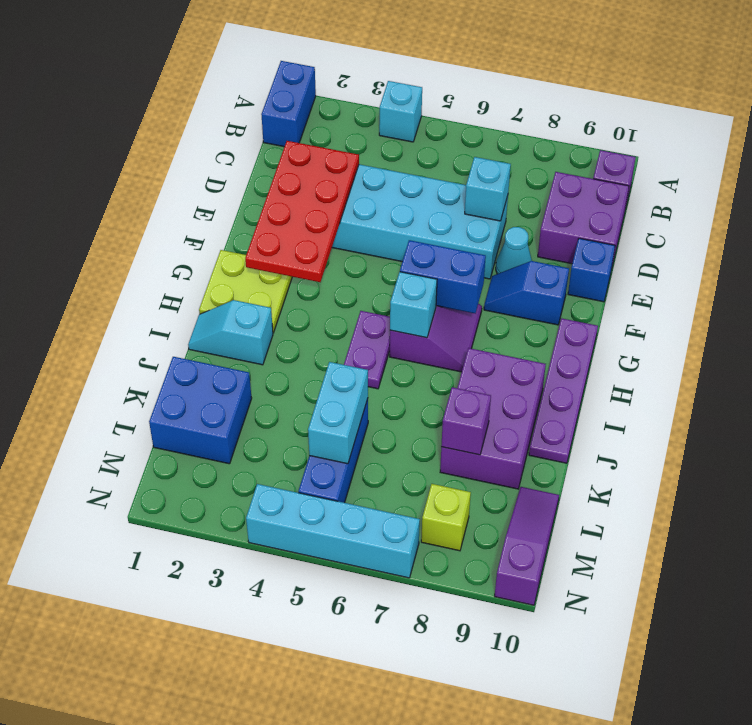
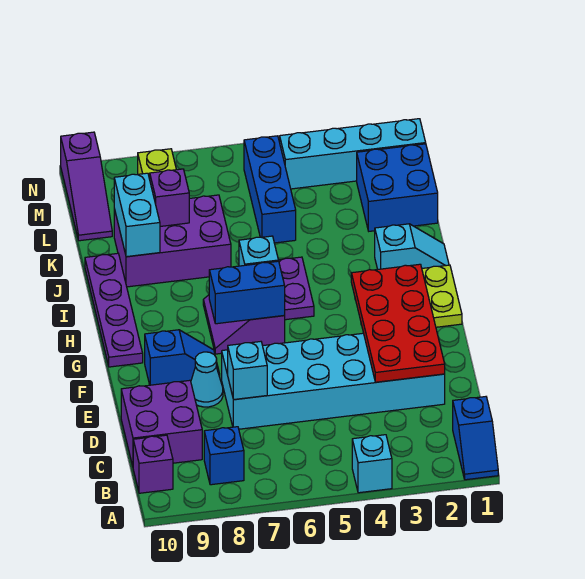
blue 1x2 brick [261,61,316,147] -> blue 1x2 slope [453,397,498,480]
blue 1x1 brick [568,238,615,302] -> blue 1x1 brick moved to [204,427,244,485]
purple 2x3 brick [440,348,546,489] -> purple 2x3 brick turned to [114,195,231,287]
cyan 1x2 brick [308,362,368,464] -> cyan 1x2 brick moved to [114,173,160,257]
cyan 1x4 brick [246,484,420,578] -> cyan 1x4 brick moved to [280,119,426,189]

